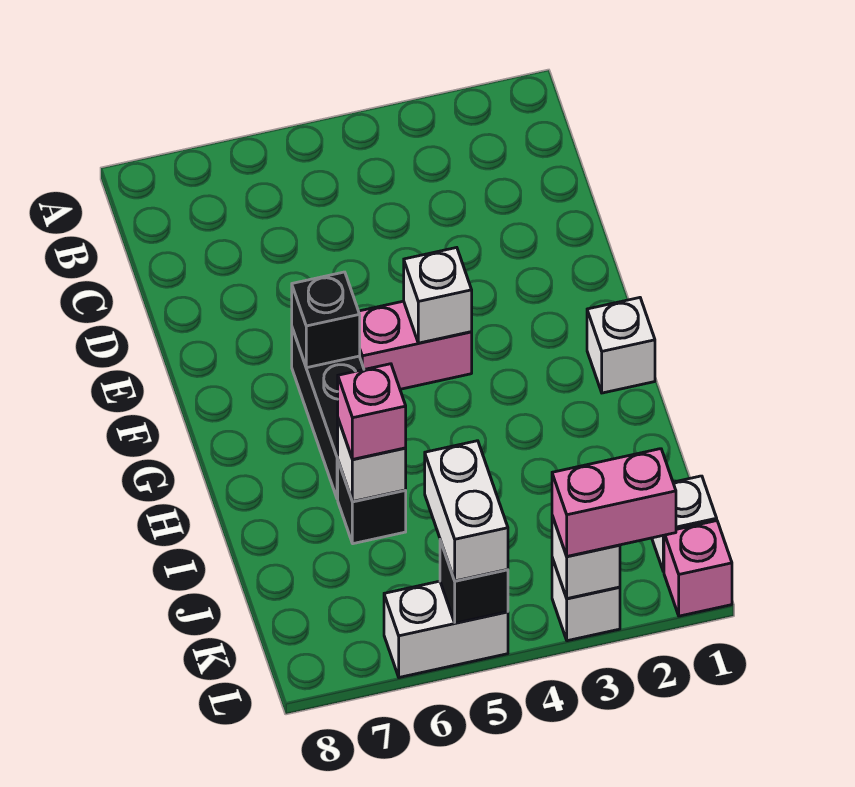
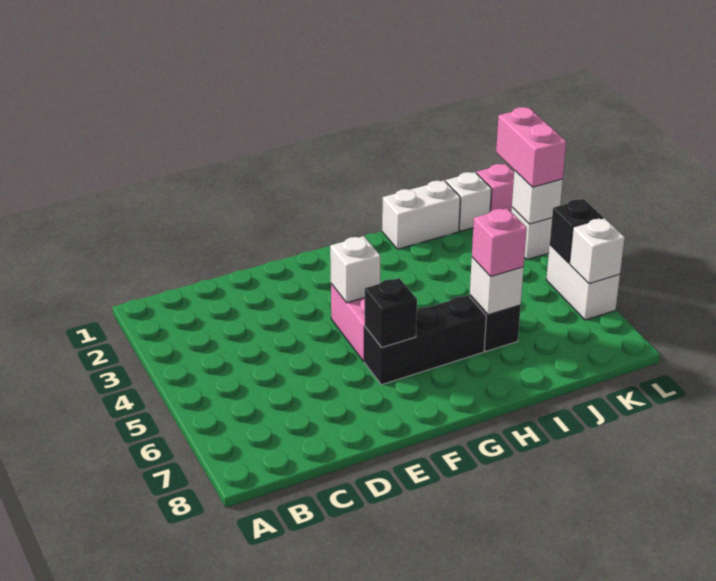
white 1x1 brick [587,298,655,393] -> white 1x1 brick moved to [570,218,625,284]
white 1x2 brick [425,441,508,581] -> white 1x2 brick moved to [382,181,460,249]

